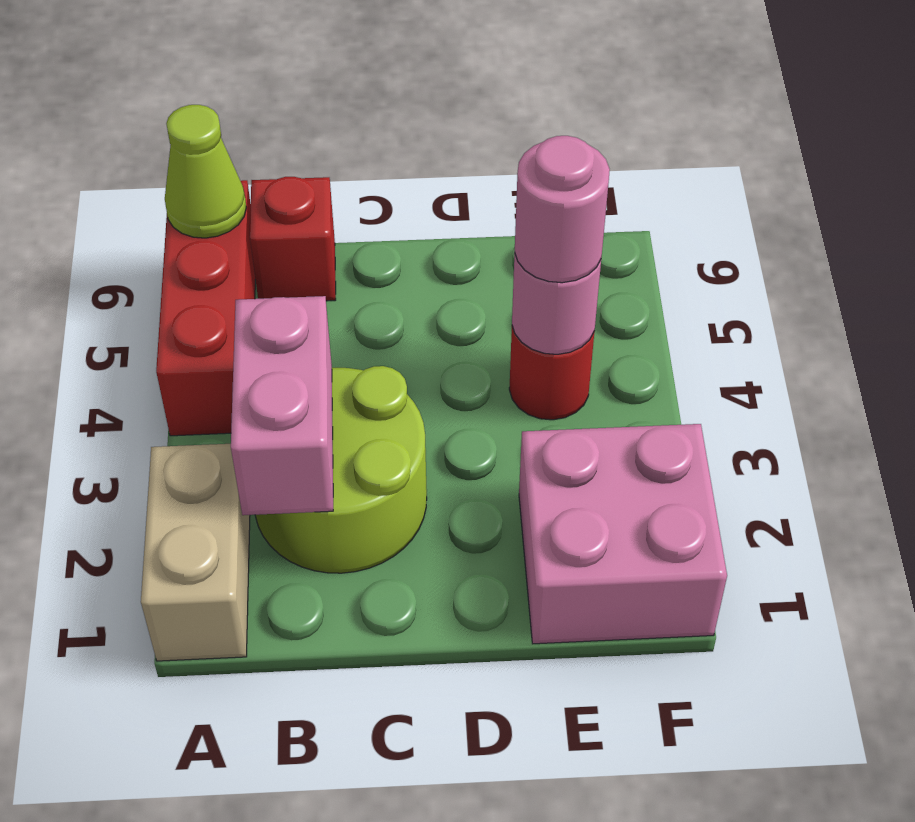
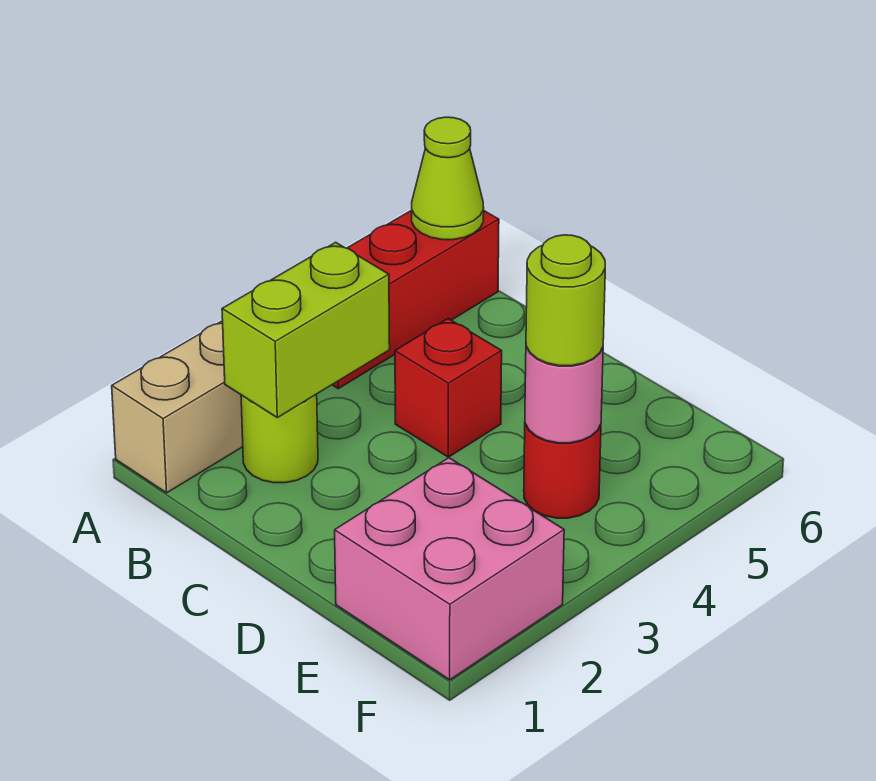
lime 2x2 round brick [255,366,427,573] -> lime 1x1 round brick [241,394,318,483]
pink 1x2 brick [231,296,333,515] -> lime 1x2 brick [222,242,390,418]
red 1x1 brick [250,177,336,301] -> red 1x1 brick moved to [395,319,502,457]
pink 1x1 round brick [515,136,610,283] -> lime 1x1 round brick [526,235,605,366]

